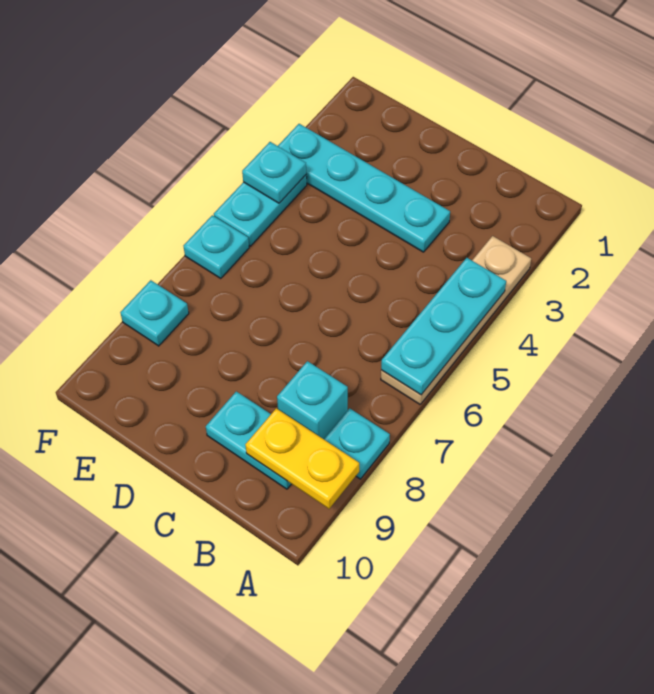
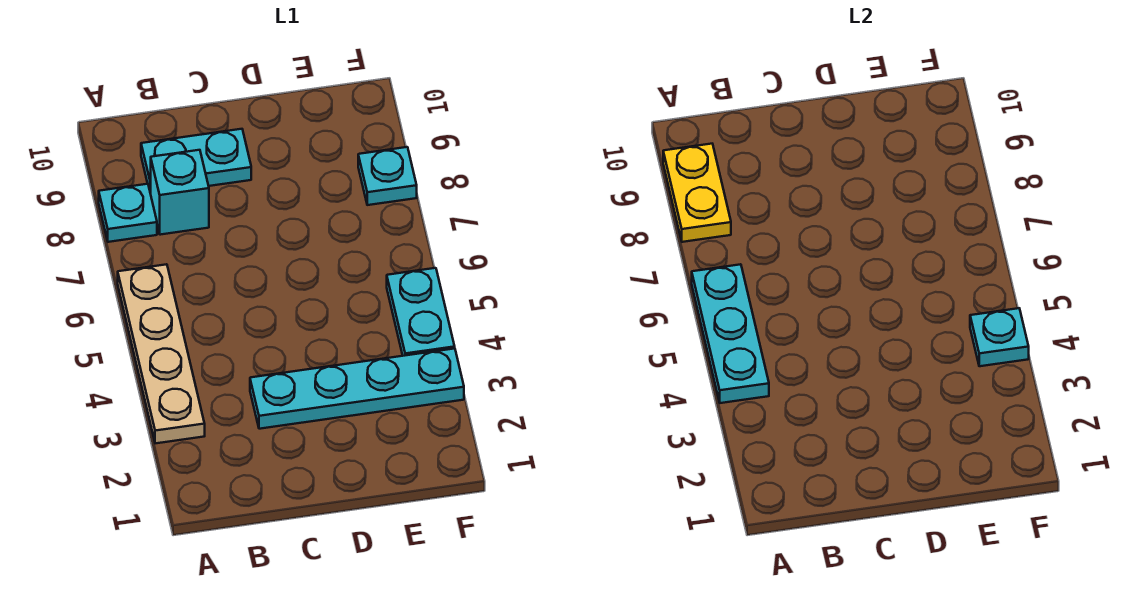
yellow 1x2 plate [245,408,359,509] -> yellow 1x2 plate turned to [663,144,731,242]
cyan 1x1 plate [183,215,249,278] -> none

